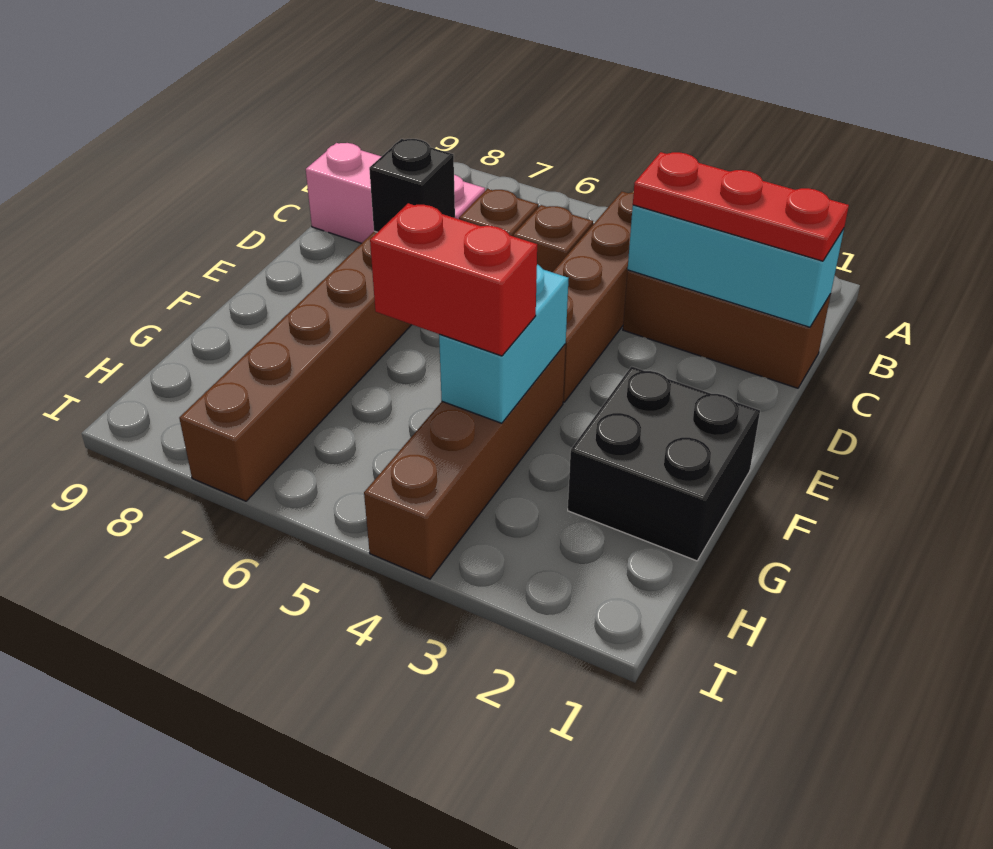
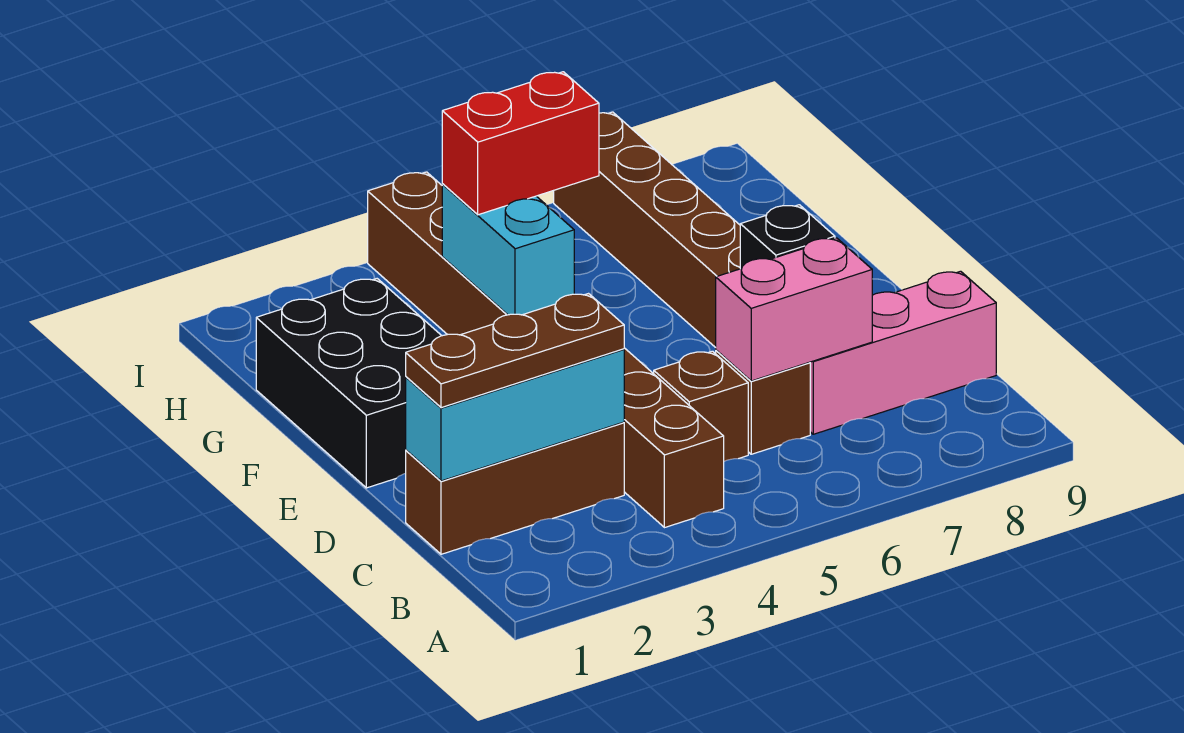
red 1x3 plate [633,152,849,261] -> brown 1x3 plate [406,294,624,408]
none -> pink 1x2 brick [716,238,872,381]
black 2x2 brick [568,366,760,561] -> black 2x3 brick [256,279,441,488]

